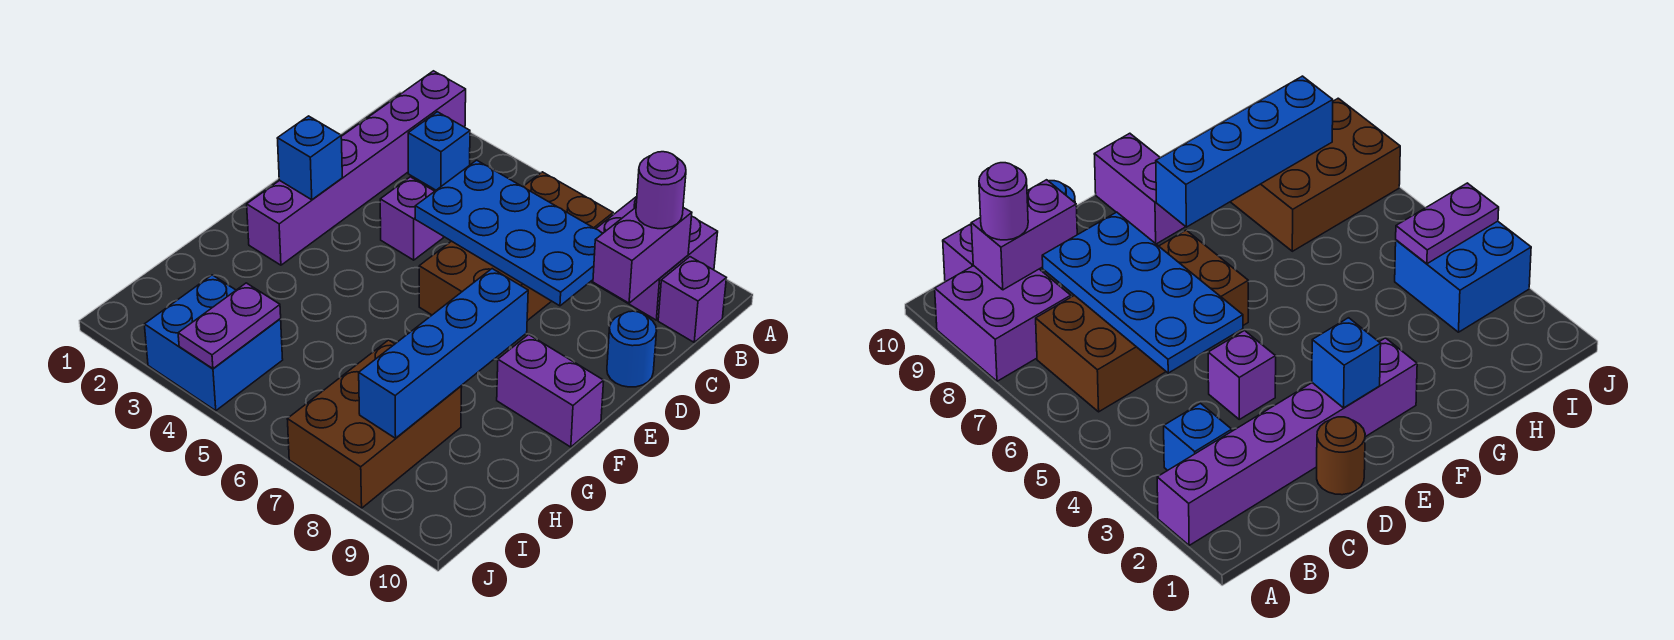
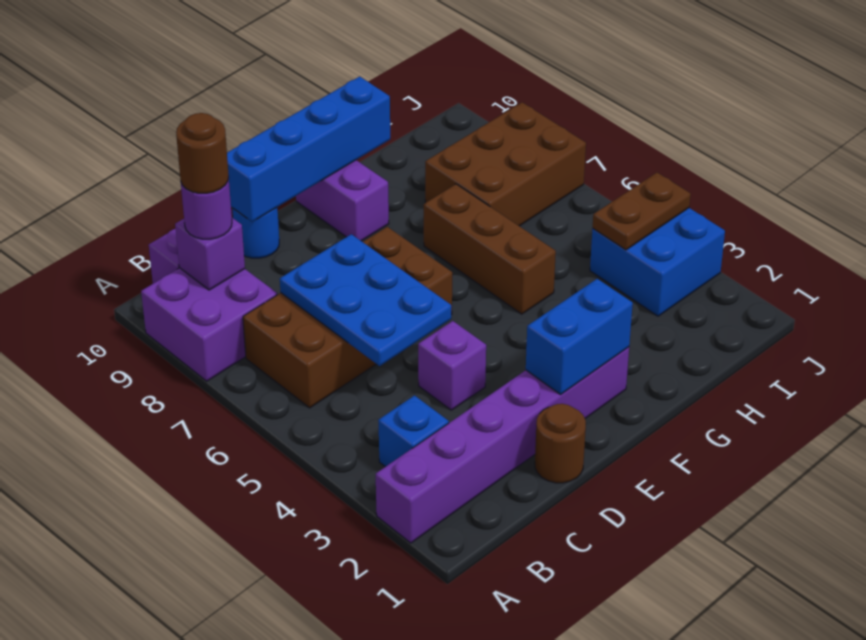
purple 1x2 brick [593,208,692,303] -> purple 1x1 brick [175,218,245,290]
none -> brown 1x1 round brick [176,113,229,193]
blue 2x4 plate [415,160,603,306] -> blue 2x3 plate [280,234,451,366]
blue 1x1 brick [277,116,342,200] -> blue 1x2 brick [526,279,633,394]
blue 1x4 brick [359,269,528,438] -> blue 1x4 brick moved to [227,77,390,222]
none -> brown 1x3 brick [424,184,556,314]
purple 1x2 plate [178,283,281,369] -> brown 1x2 plate [593,173,691,250]

